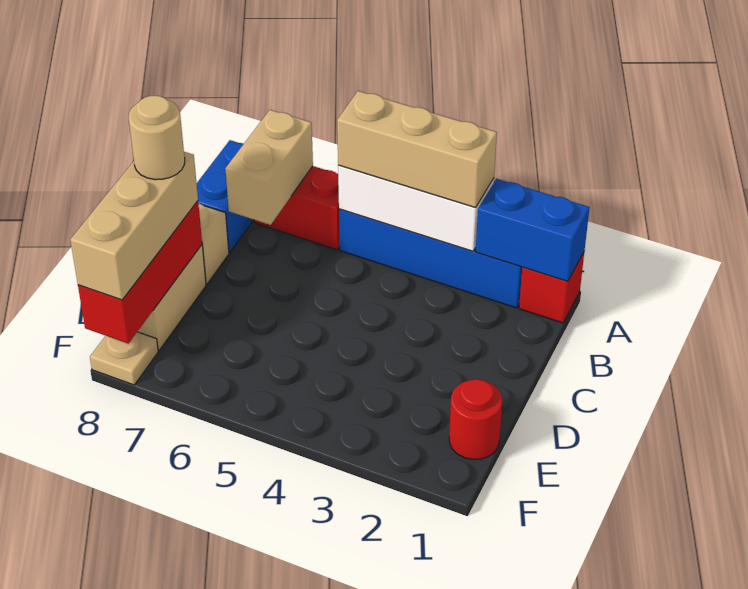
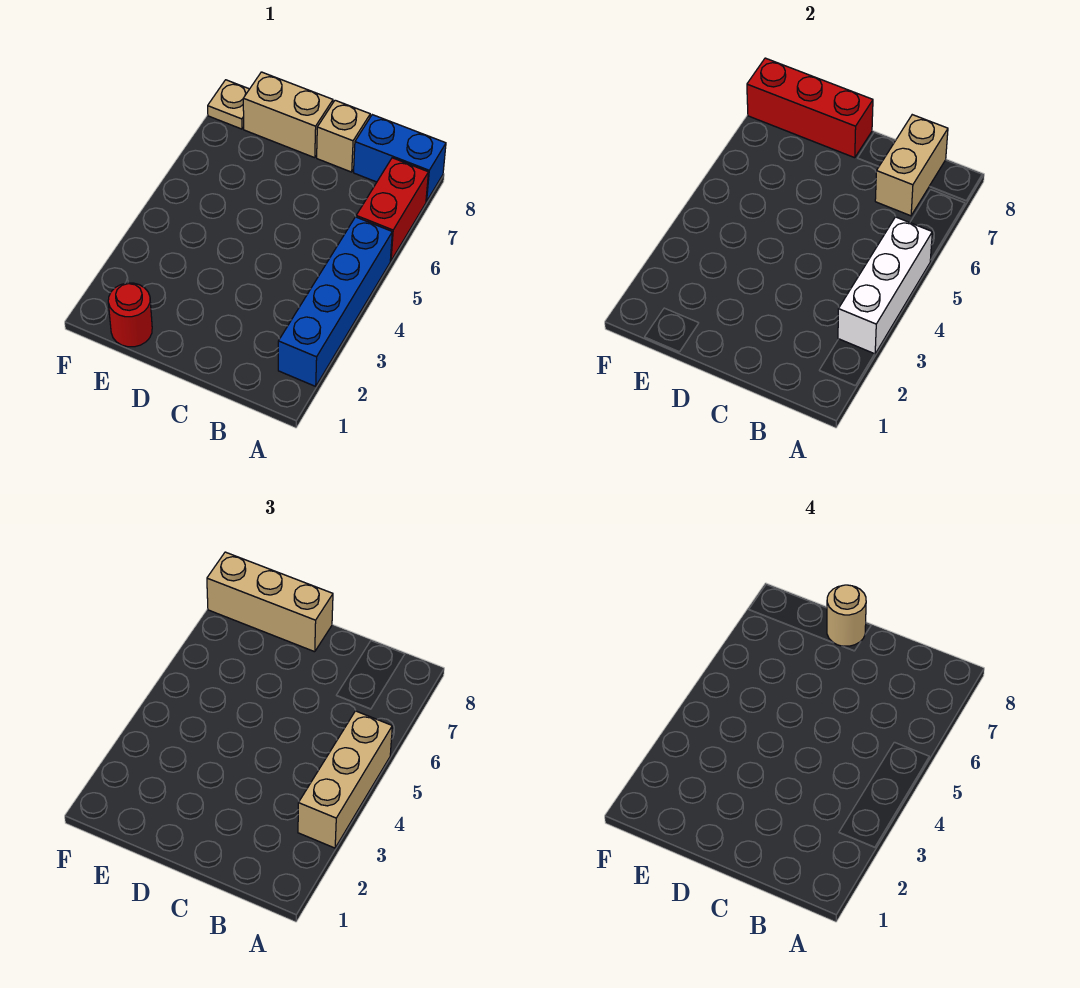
red 1x1 brick [519,252,584,323] -> none
blue 1x2 brick [476,179,590,281] -> none
tan 1x2 brick [225,110,313,225] -> tan 1x2 brick turned to [875,115,948,216]

